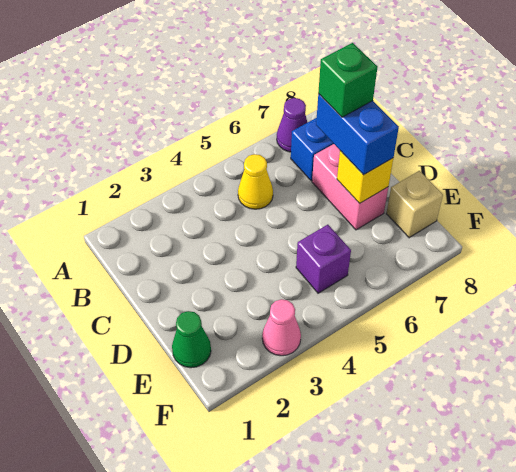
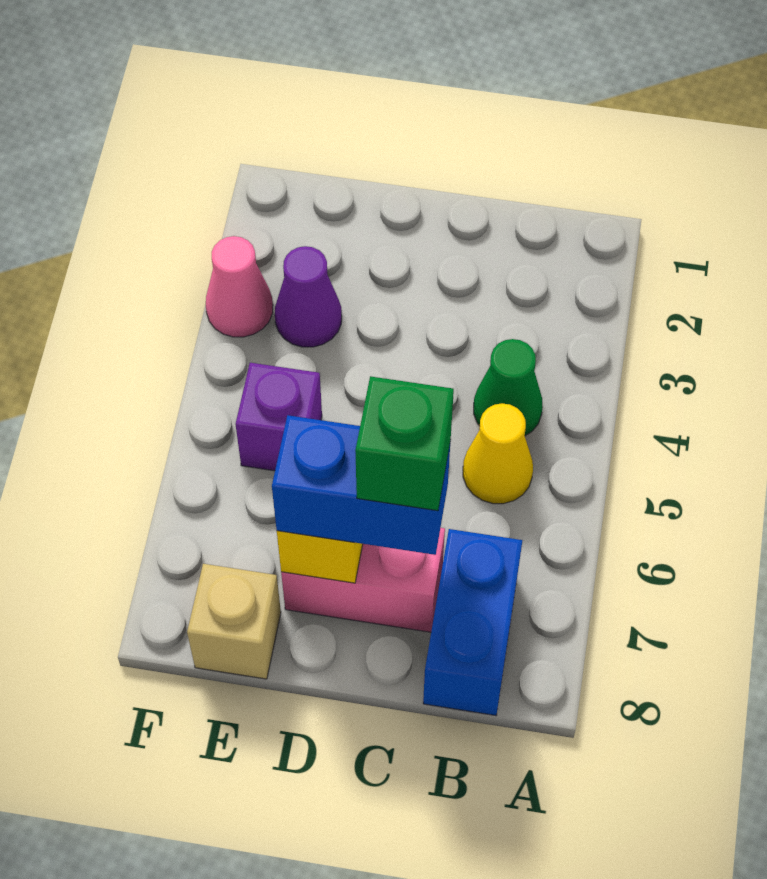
purple 1x1 cone [277,98,307,152] -> purple 1x1 cone moved to [275,246,342,347]
green 1x1 cone [172,311,211,368] -> green 1x1 cone moved to [474,339,543,436]

